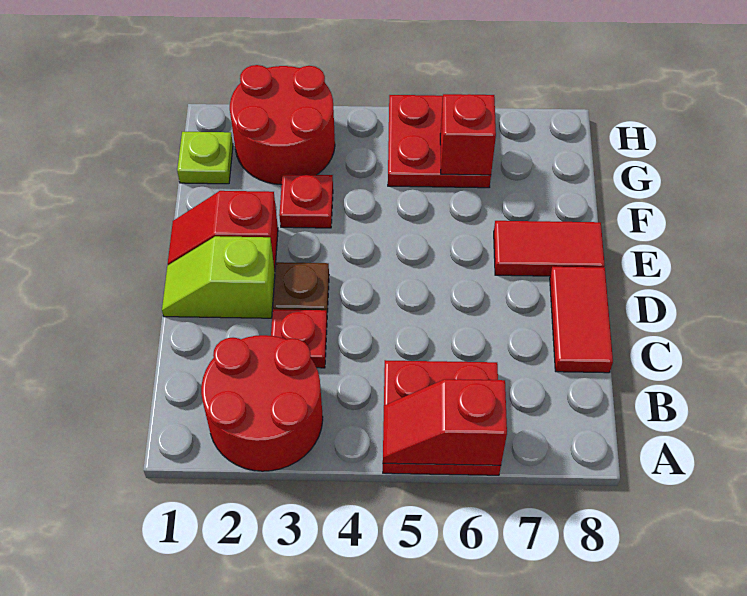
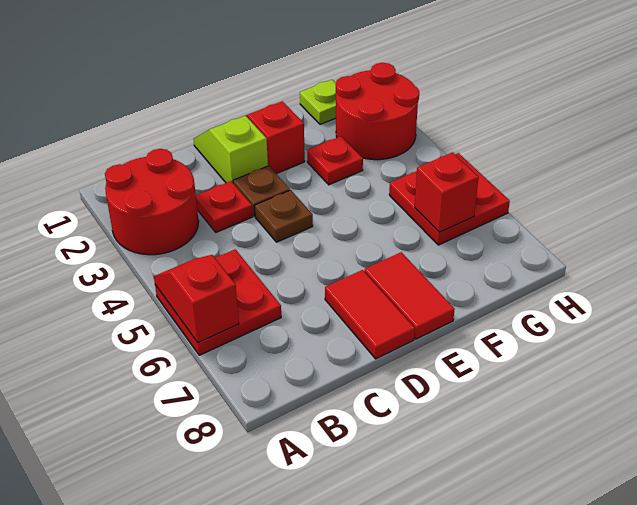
red 1x2 tile [550,267,613,373] -> red 1x2 tile turned to [325,270,415,359]
none -> brown 1x1 plate [255,190,313,242]

